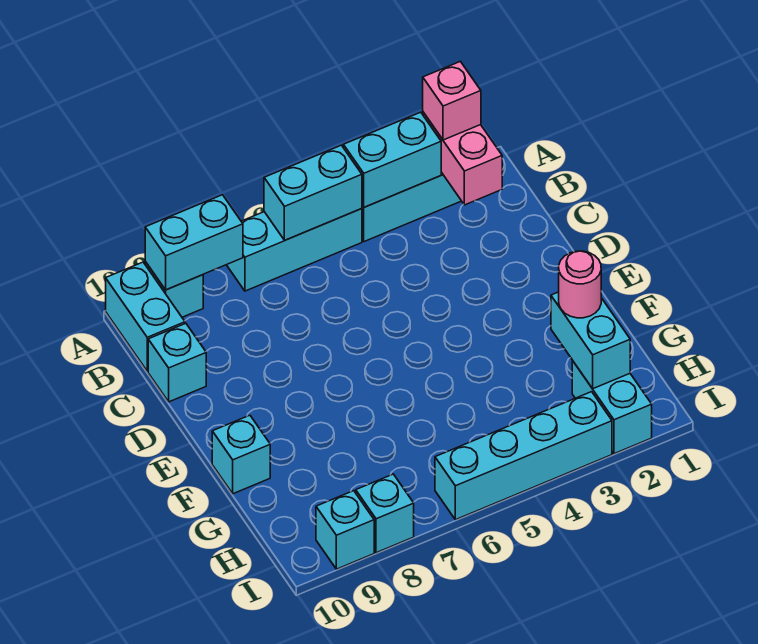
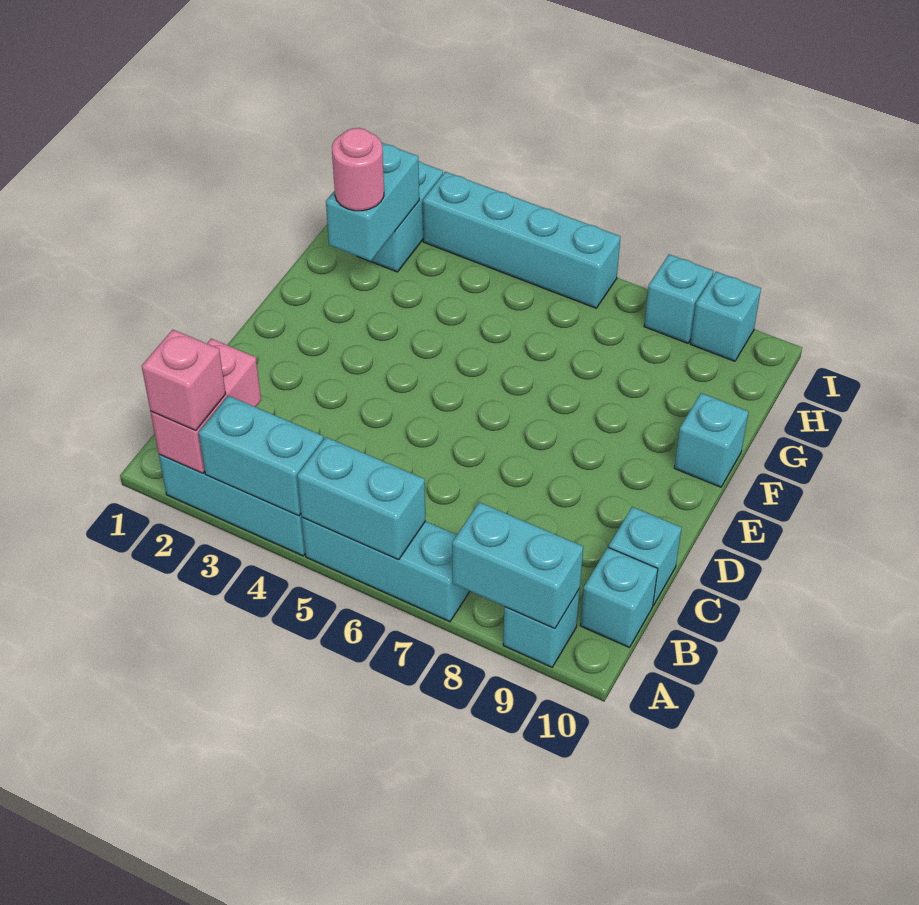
cyan 1x2 brick [106,262,185,371] -> cyan 1x1 brick [580,547,658,647]

